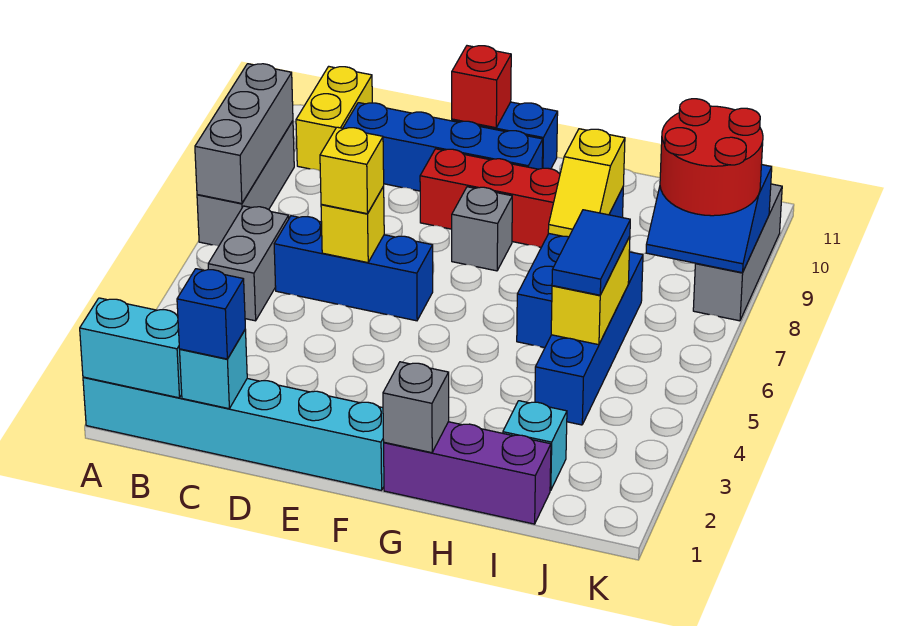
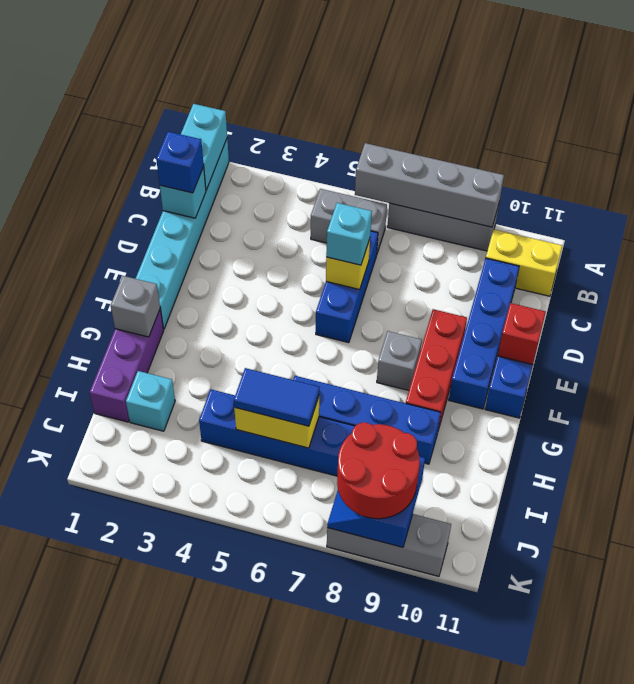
grey 1x3 brick [195,64,293,204] -> grey 1x4 brick [355,143,504,227]
yellow 1x1 brick [320,127,384,214] -> cyan 1x1 brick [326,203,372,265]
yellow 1x2 slope [548,129,625,237] -> none

